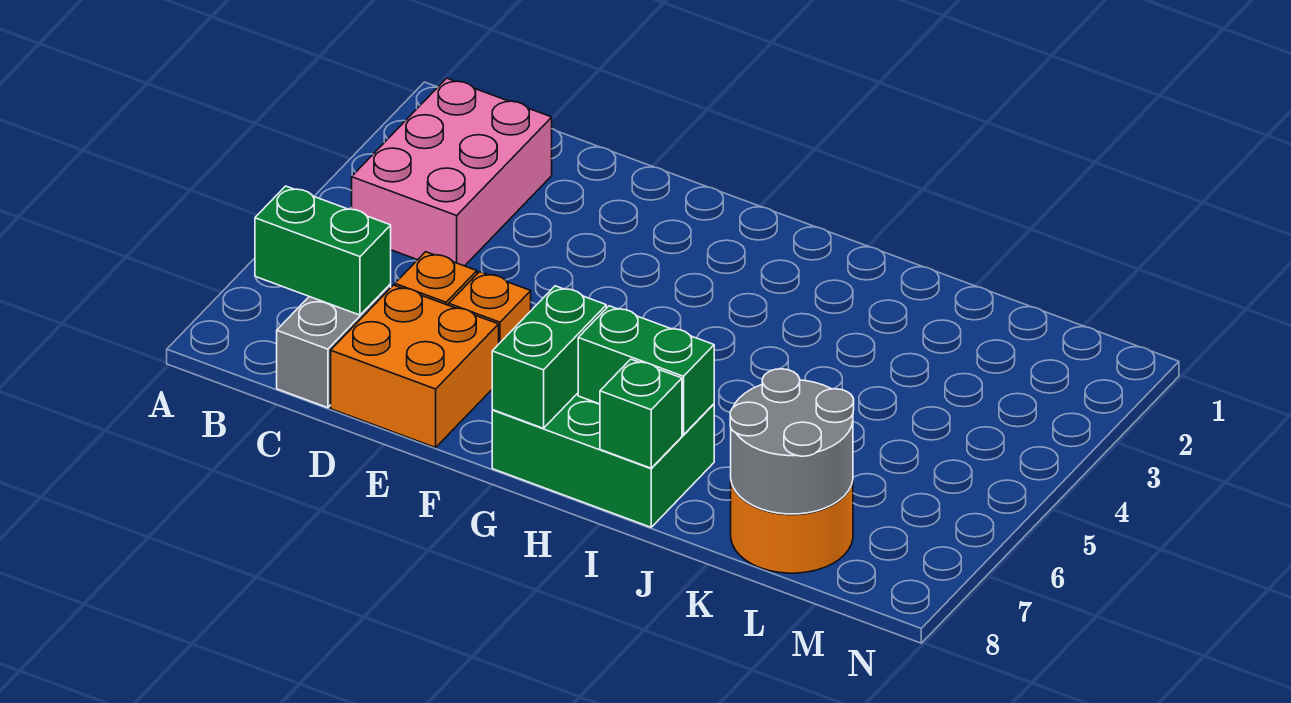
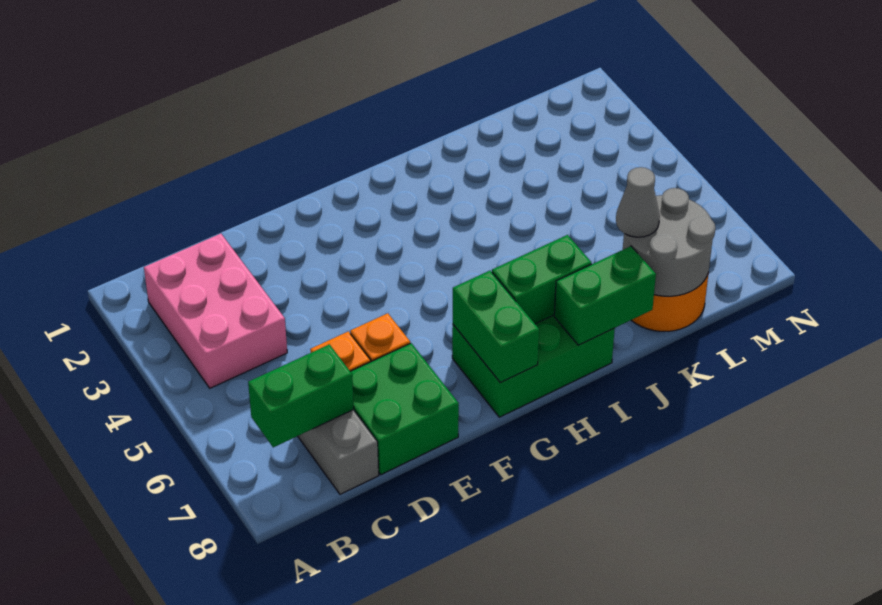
orange 2x2 brick [331,285,499,448] -> green 2x2 brick [350,343,459,474]
green 1x1 brick [600,359,682,468] -> green 1x2 brick [554,246,656,345]
none -> grey 1x1 cone [616,167,660,237]

